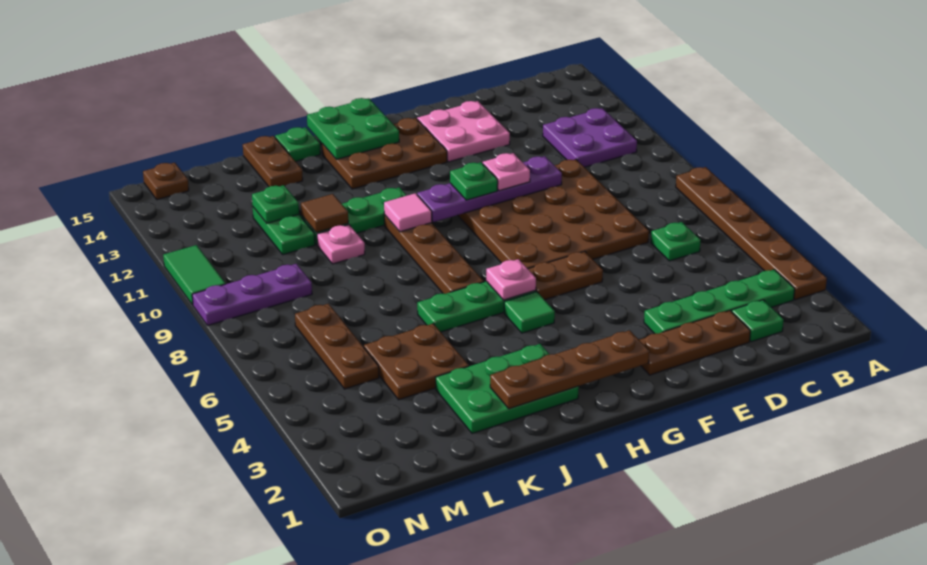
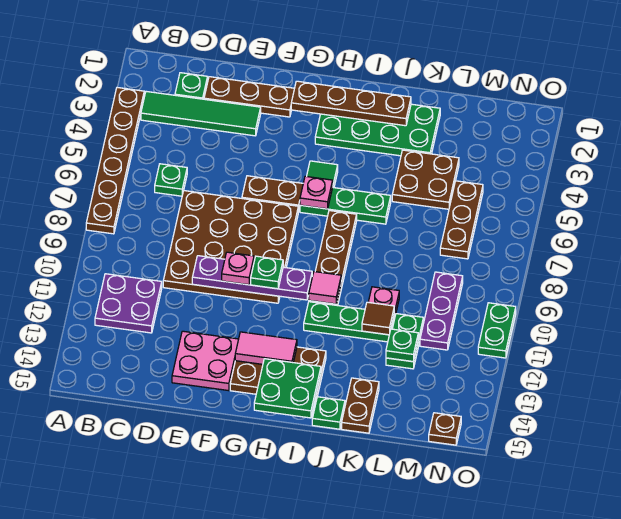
green 1x4 plate [644,269,795,334] -> green 1x4 tile [141,91,261,136]
none -> pink 1x2 tile [235,332,297,364]
green 2x3 plate [435,344,579,434] -> green 2x4 plate [315,104,440,156]
purple 1x3 plate [192,264,312,326] -> purple 1x3 plate turned to [420,272,463,350]
green 1x2 tile [163,245,226,305] -> green 1x2 plate [478,303,516,358]

